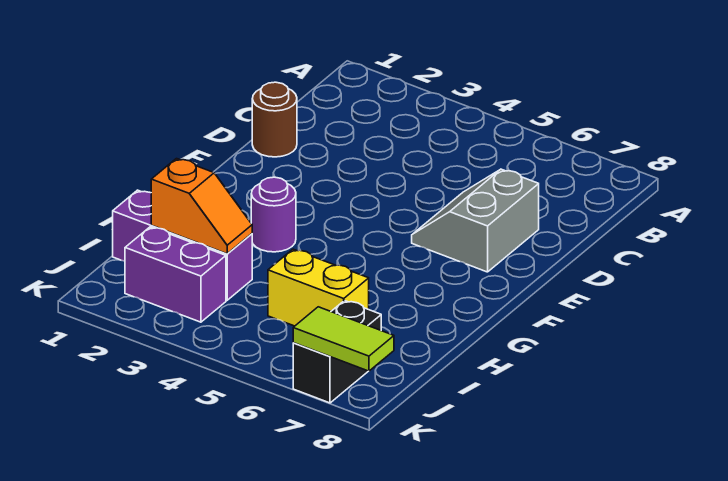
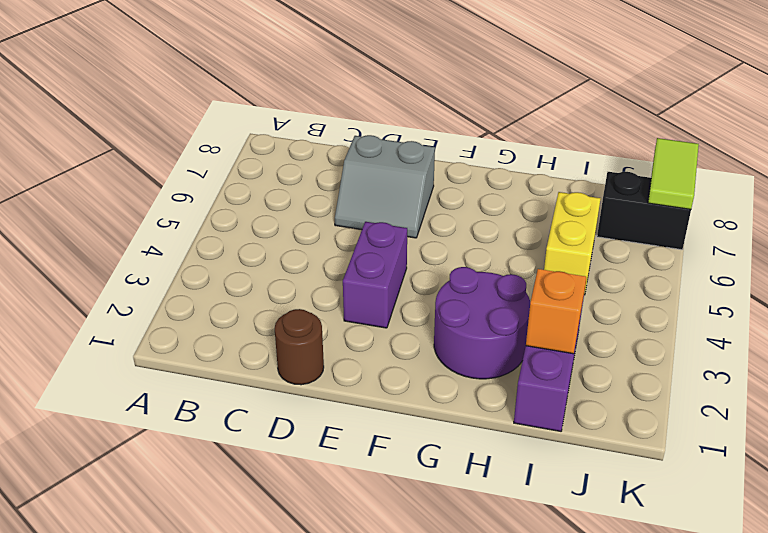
purple 1x1 round brick [251,177,296,252] -> purple 2x2 round brick [434,267,530,379]
purple 1x2 brick [125,227,226,322] -> purple 1x2 brick moved to [343,222,407,328]

